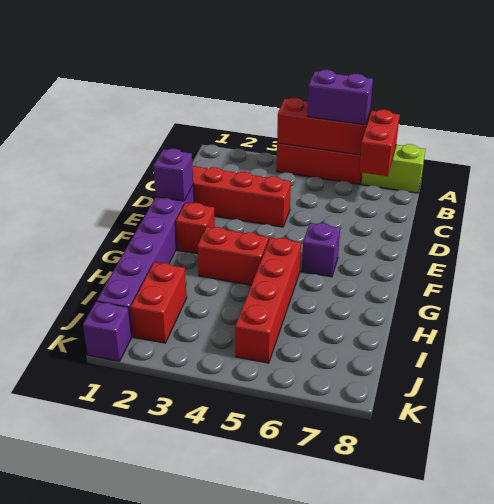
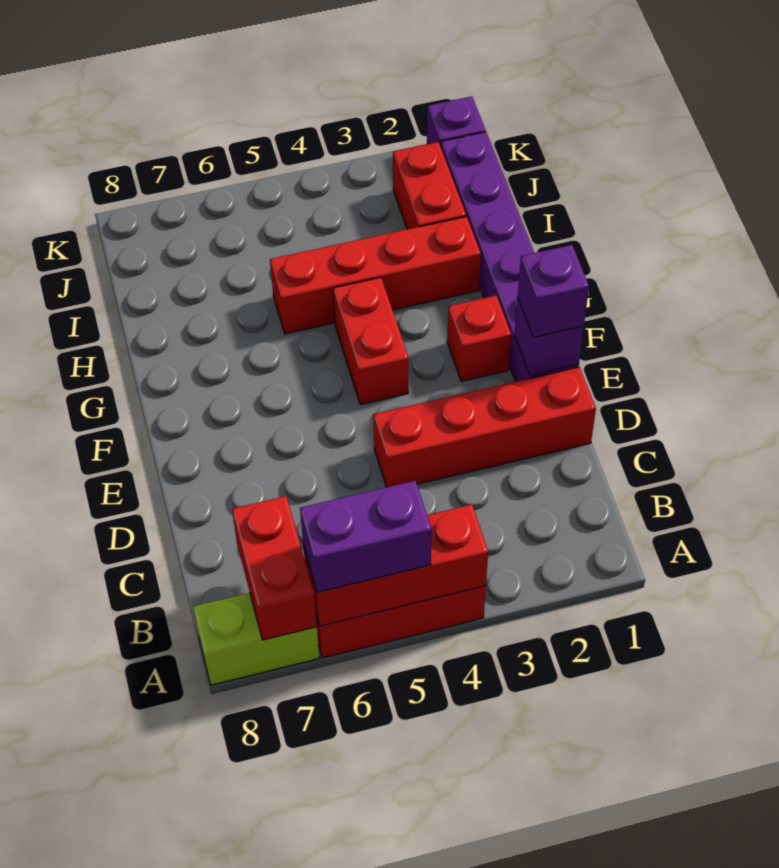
purple 1x1 brick [302,223,340,277] -> purple 1x1 brick moved to [518,245,589,337]
red 1x2 brick [197,227,269,285] -> red 1x2 brick turned to [333,277,408,405]
red 1x4 brick [235,237,301,363] -> red 1x4 brick turned to [270,216,481,334]

